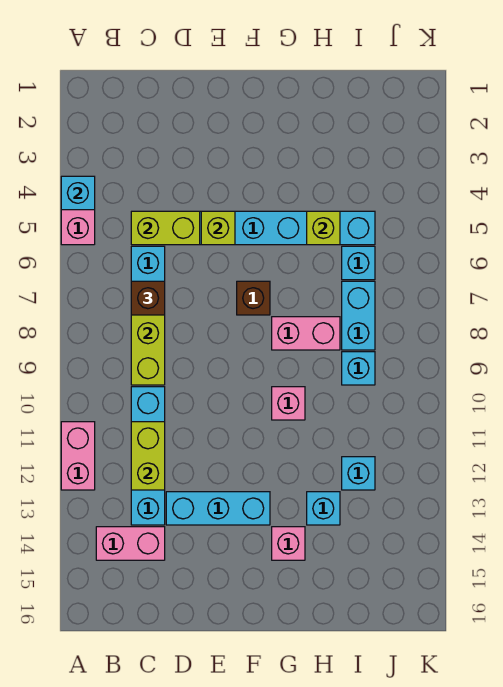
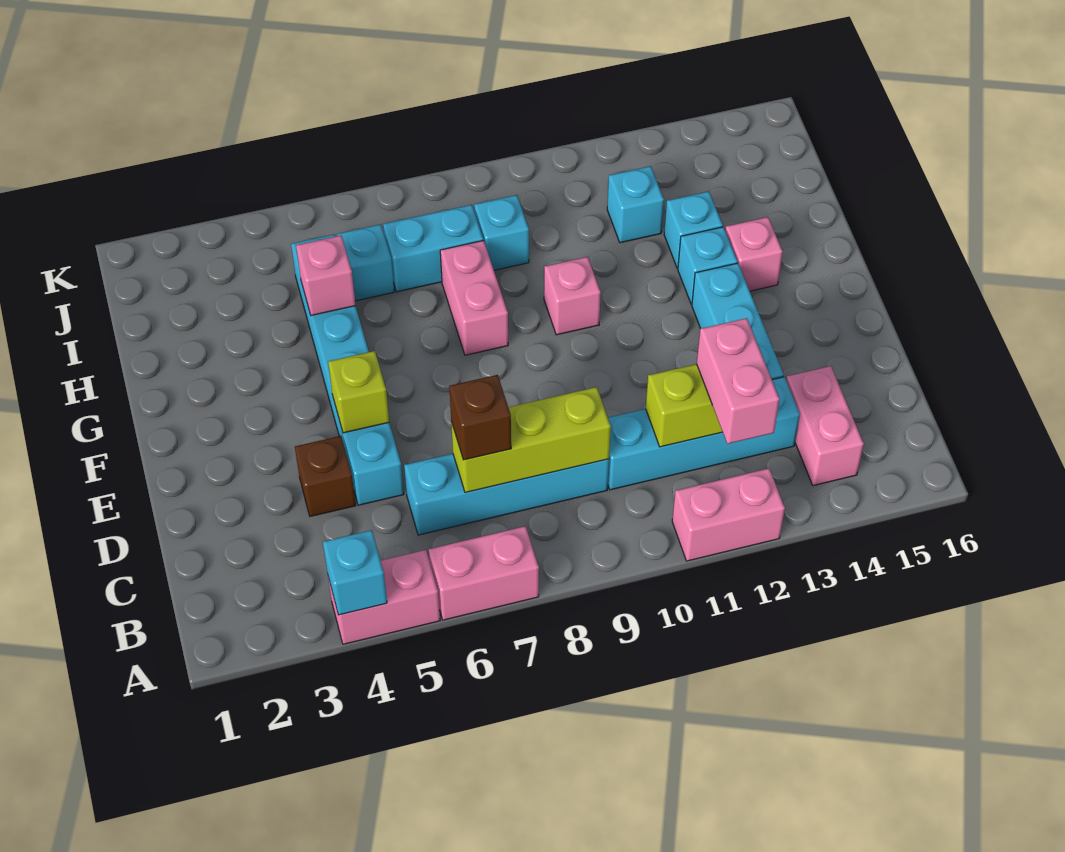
none -> pink 1x2 brick [429,526,539,620]
none -> pink 1x2 brick [697,318,780,444]
lime 1x2 brick [131,211,200,245] -> none
brown 1x1 brick [237,281,270,315] -> brown 1x1 brick moved to [295,436,356,516]
none -> cyan 1x1 brick [678,227,738,304]
lime 1x1 brick [307,211,340,245] -> pink 1x1 brick [296,236,356,315]

